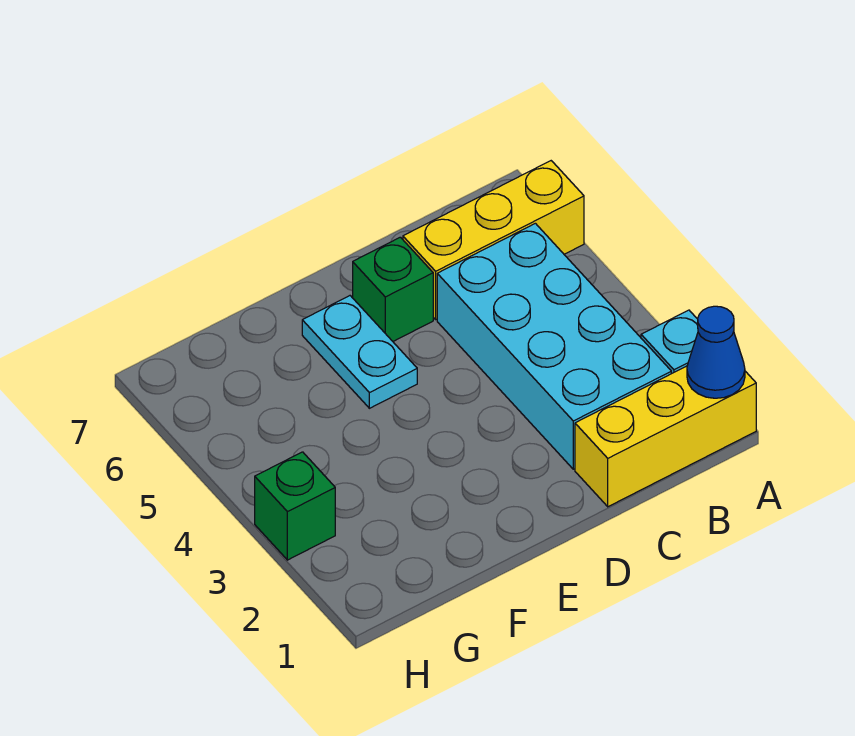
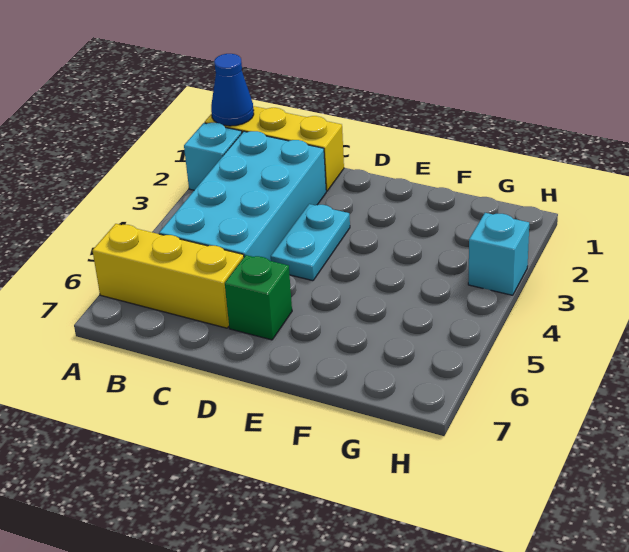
cyan 1x2 plate [302,296,417,408] -> cyan 1x2 plate moved to [271,204,350,281]
green 1x1 brick [255,452,335,560] -> cyan 1x1 brick [468,213,529,295]

